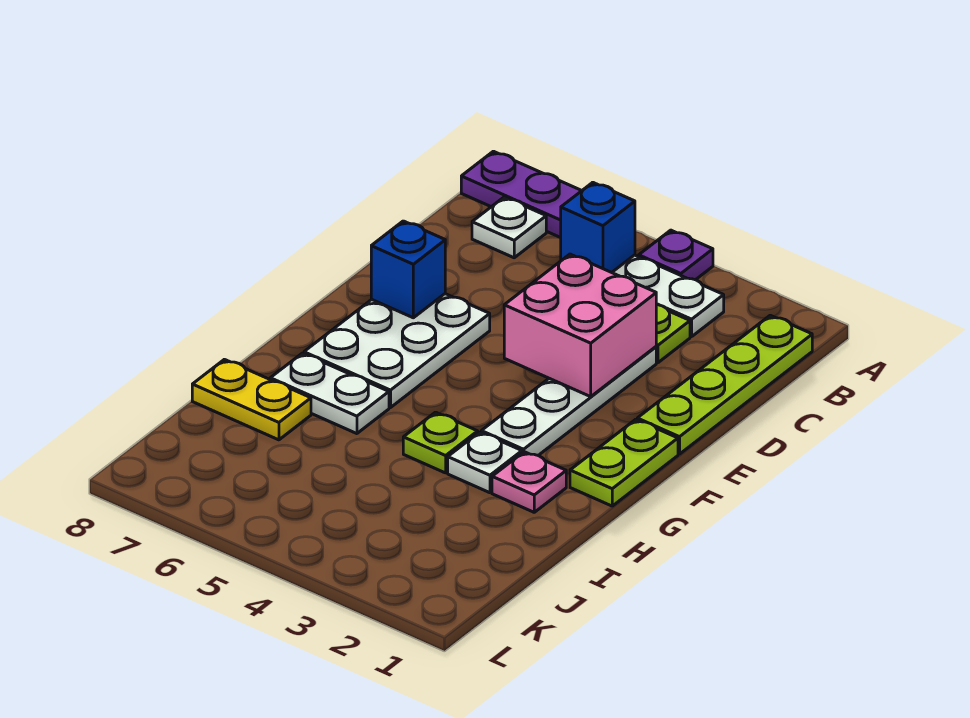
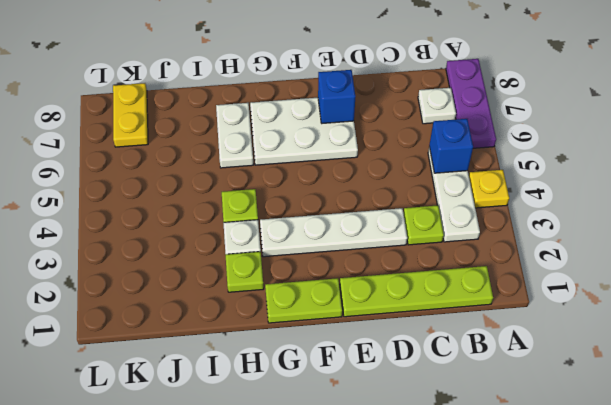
purple 1x1 plate [639,230,713,280] -> yellow 1x1 plate [469,170,509,208]
pink 2x2 brick [504,254,656,397] -> none
pink 1x1 plate [492,452,566,512] -> lime 1x1 plate [225,252,264,292]
yellow 1x2 plate [192,359,311,440] -> yellow 1x2 plate moved to [113,83,148,147]

